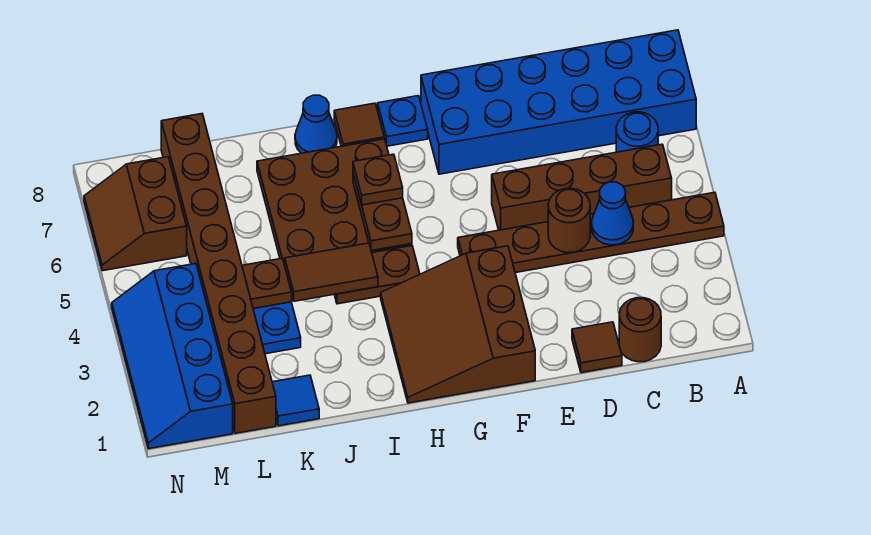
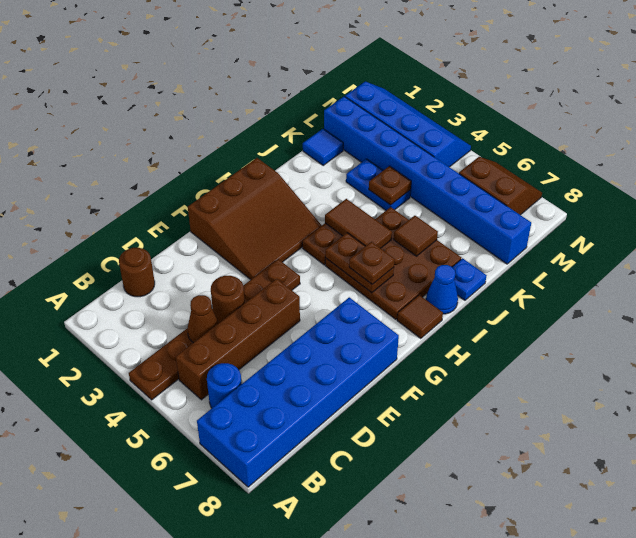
blue 1x1 cone [592,182,633,245] -> brown 1x1 cone [187,295,219,343]
brown 1x1 tile [572,322,622,373] -> brown 1x1 tile moved to [394,216,438,256]
brown 3x3 slope [381,246,535,403] -> brown 3x3 slope turned to [188,158,322,280]
blue 1x1 plate [378,96,428,146] -> blue 1x1 plate moved to [452,258,487,300]
brown 1x2 tile [285,243,378,301] -> brown 1x2 tile turned to [325,199,392,248]
brown 1x8 brick [161,114,276,433] -> blue 1x8 brick [324,97,531,264]

